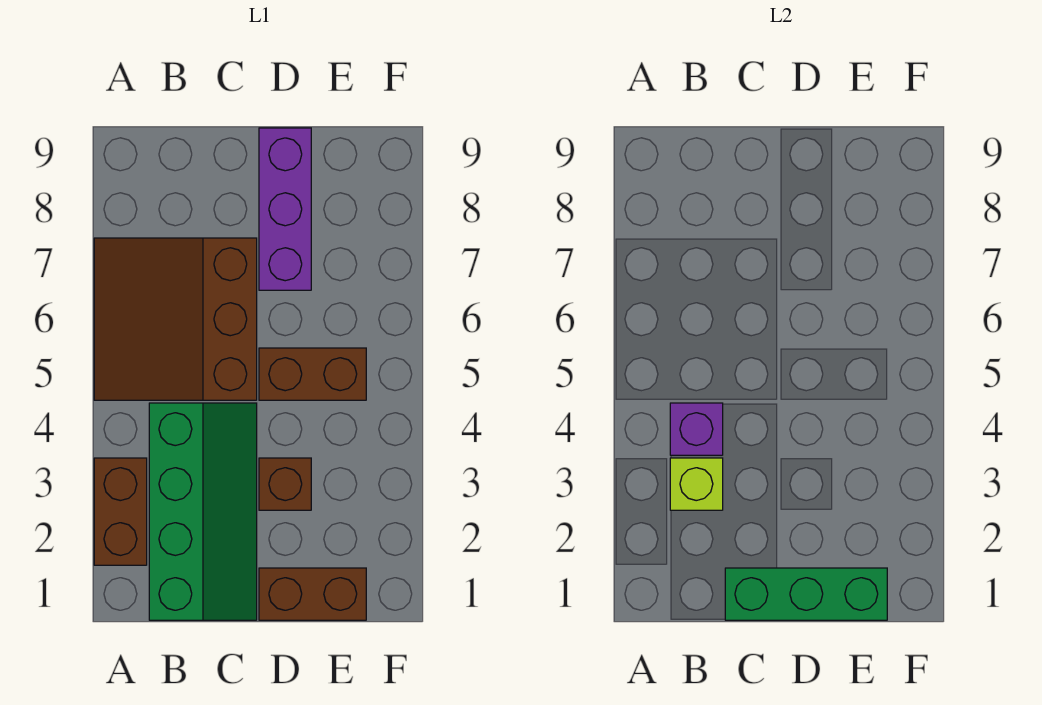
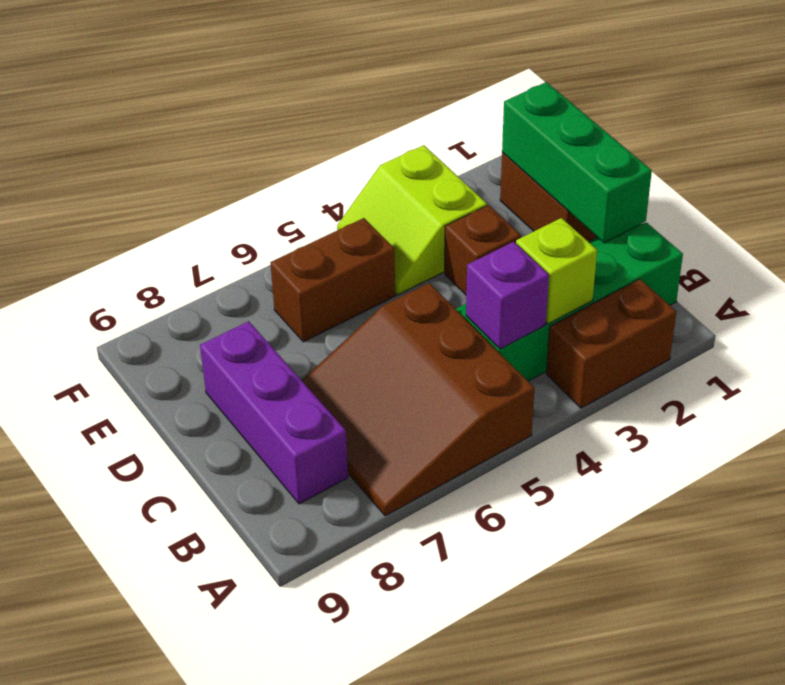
brown 3x3 slope [94,238,257,400] -> brown 3x3 slope turned to [302,283,534,516]
brown 1x2 brick [259,348,366,400] -> brown 1x2 brick turned to [270,218,395,342]
purple 1x3 brick [259,128,311,290] -> purple 1x3 brick turned to [200,321,348,504]
none -> lime 2x2 slope [337,145,487,295]

